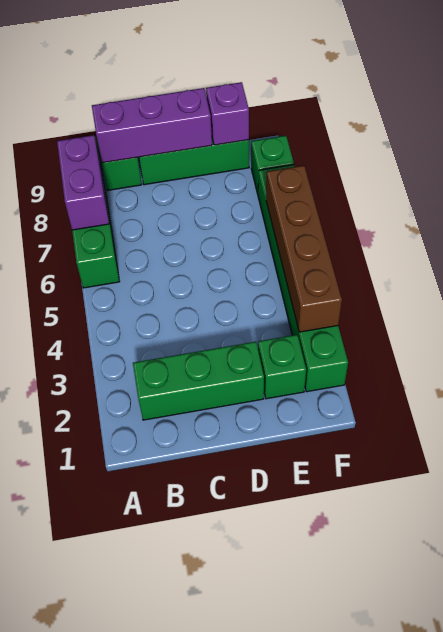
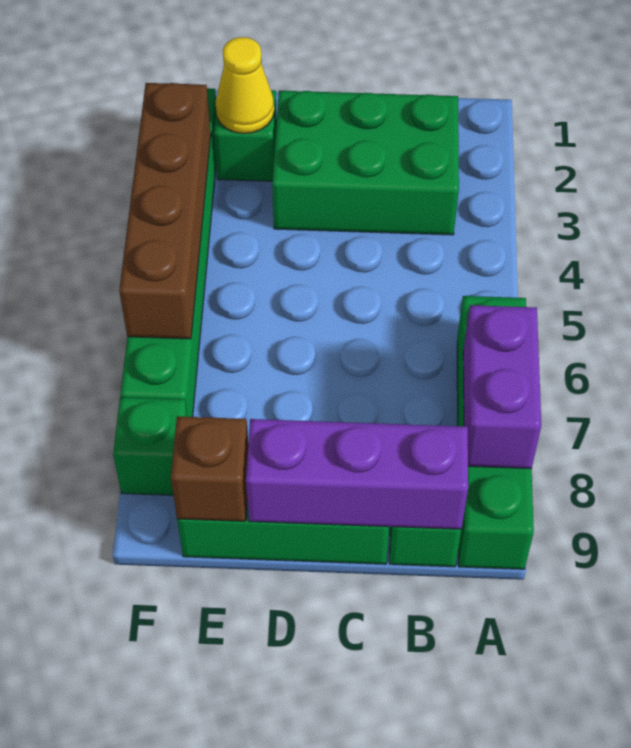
green 1x3 brick [133,342,264,420] -> green 2x3 brick [272,91,459,235]
none -> yellow 1x1 cone [215,37,274,133]
purple 1x1 brick [206,82,249,145] -> brown 1x1 brick [171,416,248,521]

